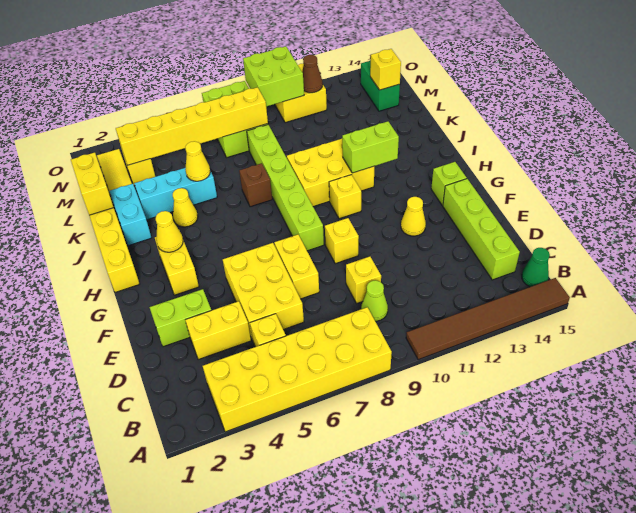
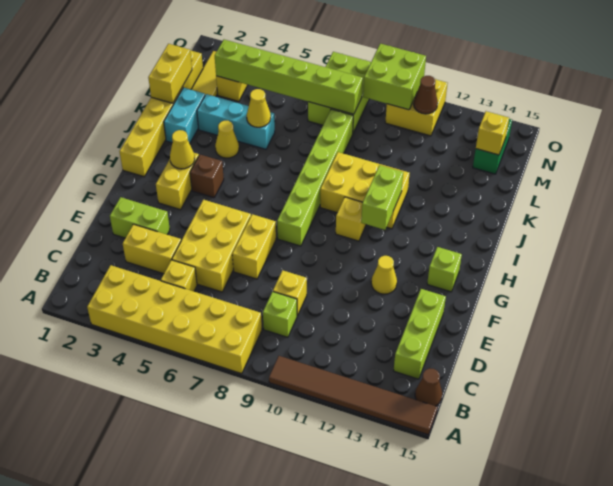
green 1x1 cone [522,248,550,287] -> brown 1x1 cone [415,368,442,406]
lime 1x1 cone [361,280,388,321] -> lime 1x1 brick [263,292,297,337]
lime 1x4 brick [443,179,520,280] -> lime 1x3 brick [394,289,446,379]
yellow 1x1 brick [325,218,359,264] -> none
lime 1x2 brick [342,121,399,173] -> lime 1x2 brick turned to [361,165,403,230]
brown 1x1 brick [239,163,272,207] -> brown 1x1 brick moved to [190,155,224,198]
yellow 1x6 brick [116,87,268,165] -> lime 1x6 brick [215,40,363,114]

